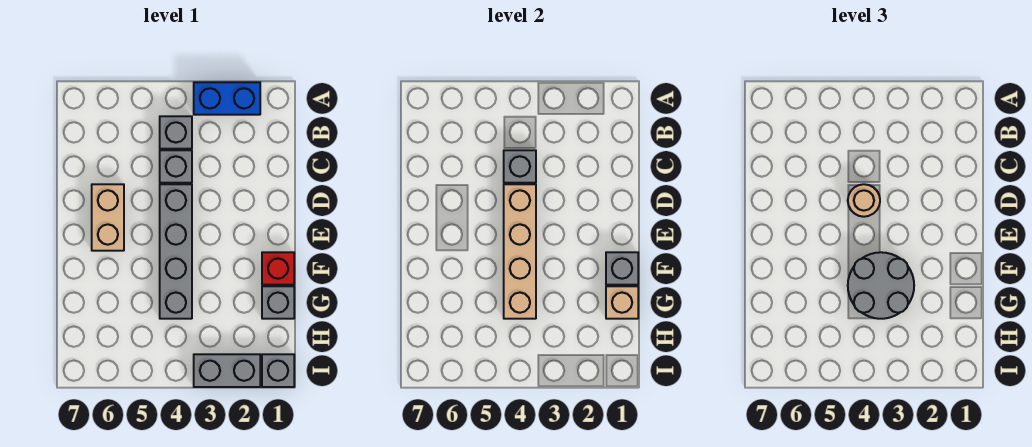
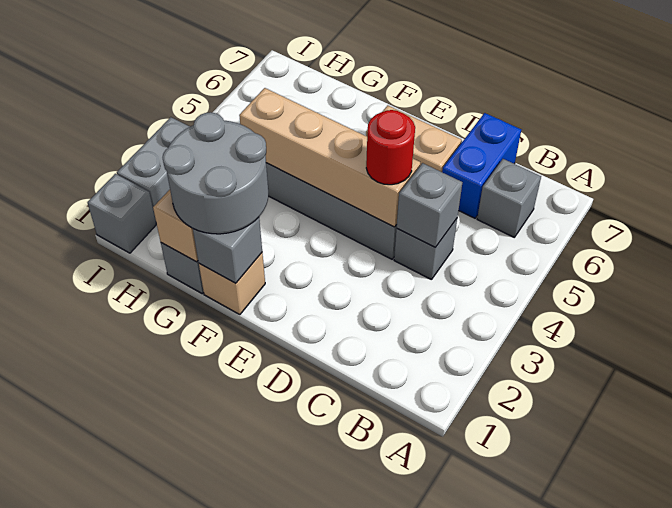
blue 1x2 brick [194,82,260,115] -> blue 1x2 brick moved to [442,113,521,218]
grey 1x1 brick [160,116,192,149] -> grey 1x1 brick moved to [477,159,541,237]
tan 1x1 round brick [848,184,880,217] -> red 1x1 round brick [366,110,415,185]
red 1x1 brick [262,252,294,285] -> tan 1x1 brick [199,253,265,315]
grey 2x2 round brick [848,252,914,319] -> grey 2x2 round brick moved to [163,112,268,234]

